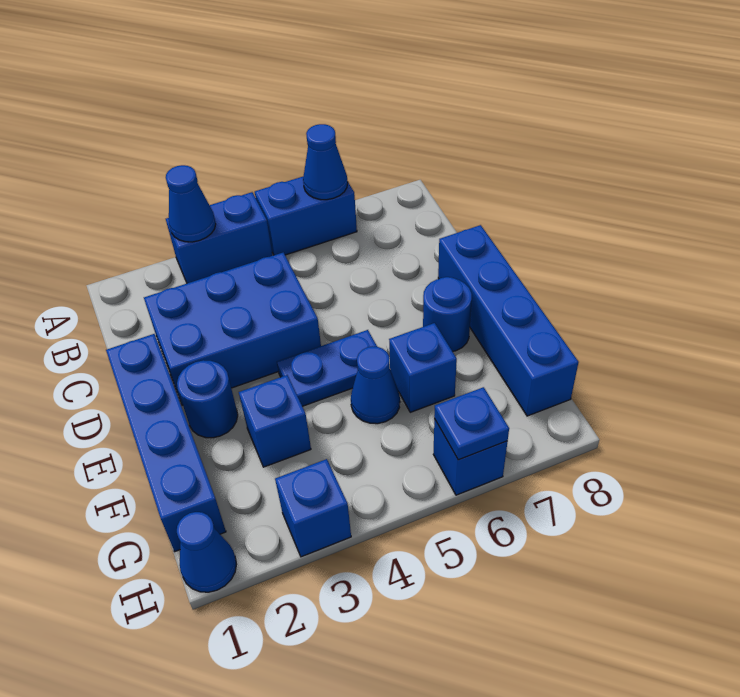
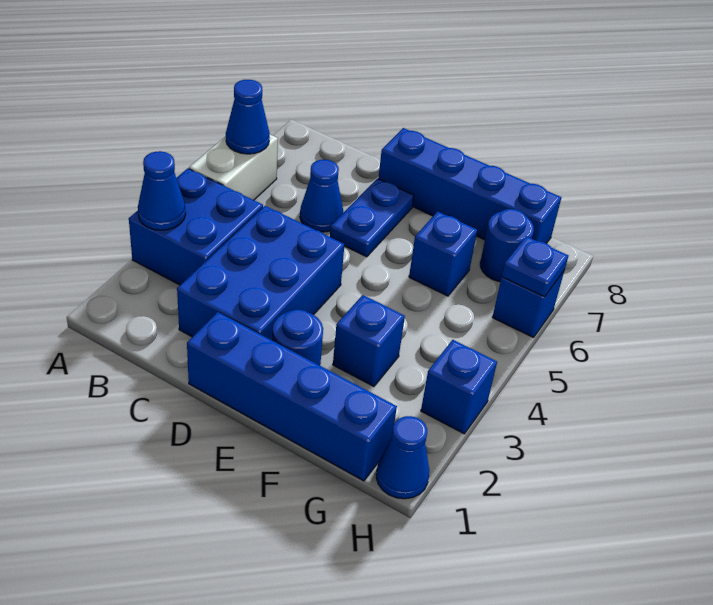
blue 1x2 brick [166,192,273,283] -> blue 2x2 brick [129,168,263,285]
blue 1x2 brick [255,177,357,255] -> white 1x2 brick [189,135,278,200]
blue 1x2 plate [277,330,377,406] -> blue 1x2 plate moved to [330,178,414,257]
blue 1x1 round brick [423,277,472,352] -> blue 1x1 round brick moved to [480,209,534,282]
blue 1x1 cone [351,346,400,424] -> blue 1x1 cone moved to [300,160,343,232]

